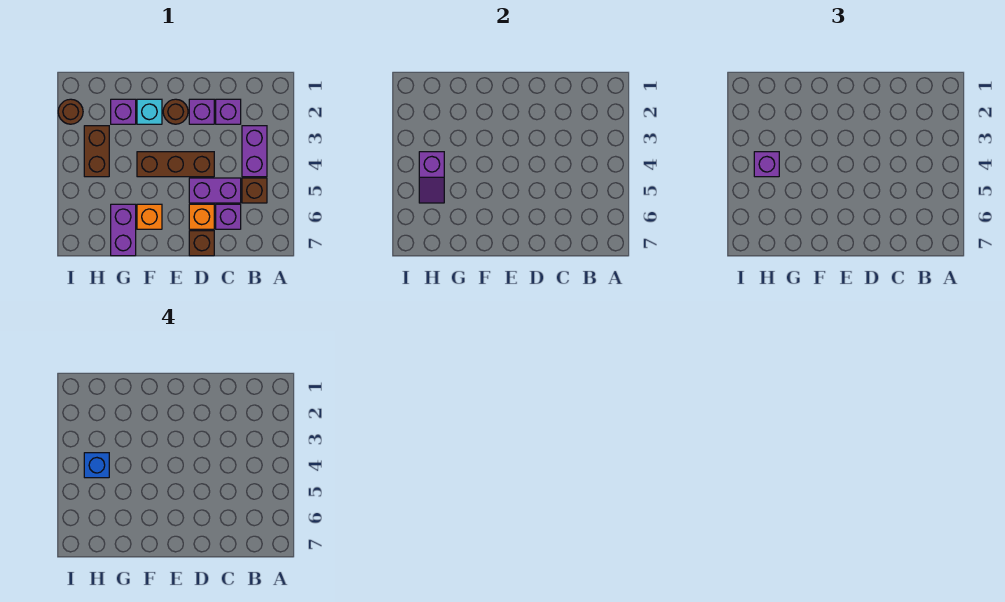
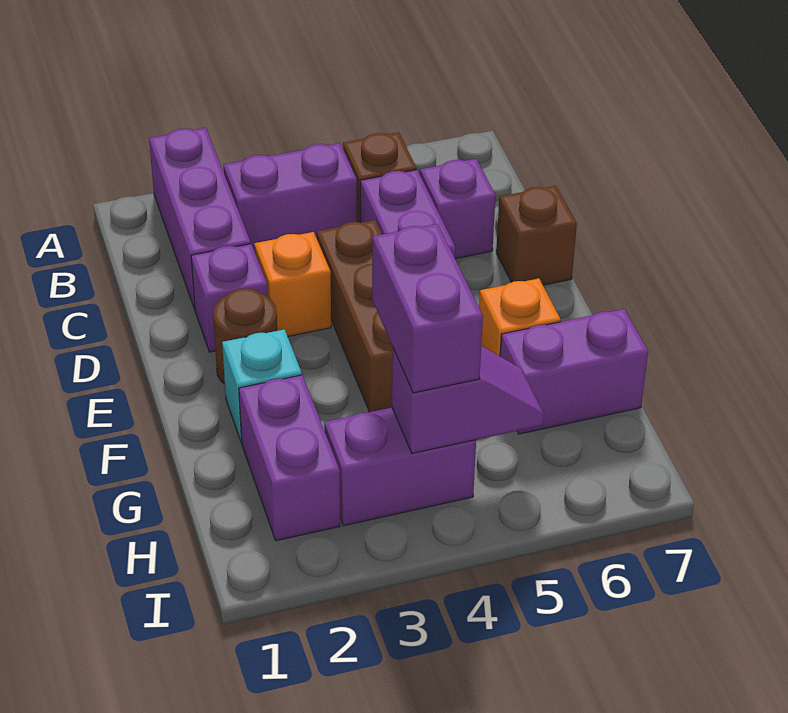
purple 1x1 brick [216,99,241,124] -> purple 1x3 brick [149,128,251,310]
orange 1x1 brick [189,204,214,229] -> orange 1x1 brick moved to [254,232,331,336]
purple 1x1 brick [111,99,136,124] -> purple 1x2 brick [239,375,340,541]
brown 1x2 brick [84,126,109,177] -> purple 1x2 brick [324,408,476,526]
purple 1x1 brick [754,152,779,177] -> purple 1x2 brick [372,224,483,393]
blue 1x1 brick [84,453,109,478] -> none
brown 1x1 round brick [58,99,83,124] -> none

